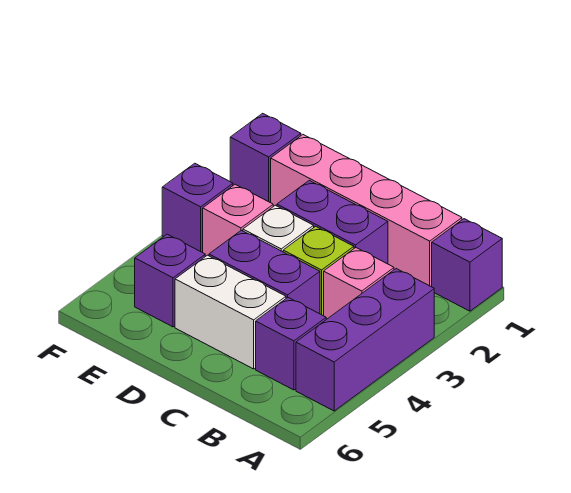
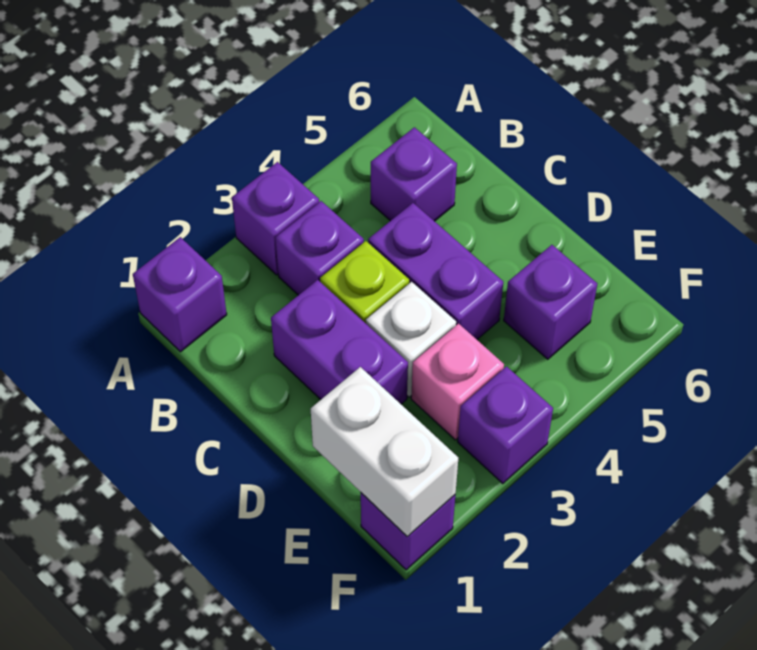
purple 1x3 brick [296,269,434,411] -> purple 1x1 brick [232,162,319,275]
pink 1x4 brick [271,135,462,287] -> none
pink 1x1 brick [324,248,394,319] -> purple 1x1 brick [275,201,364,295]
white 1x2 brick [175,255,286,369] -> white 1x2 brick moved to [311,367,458,537]

